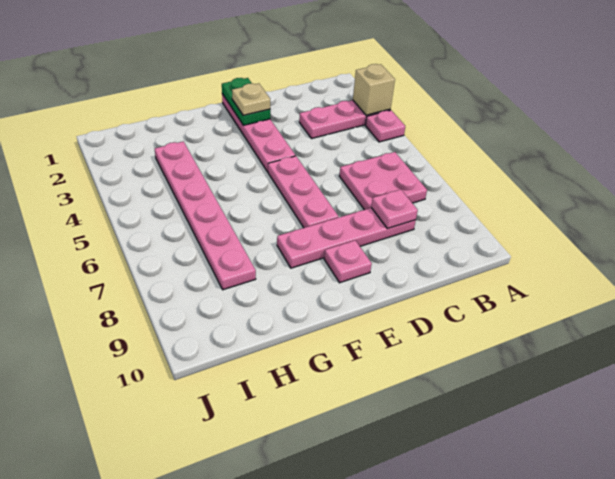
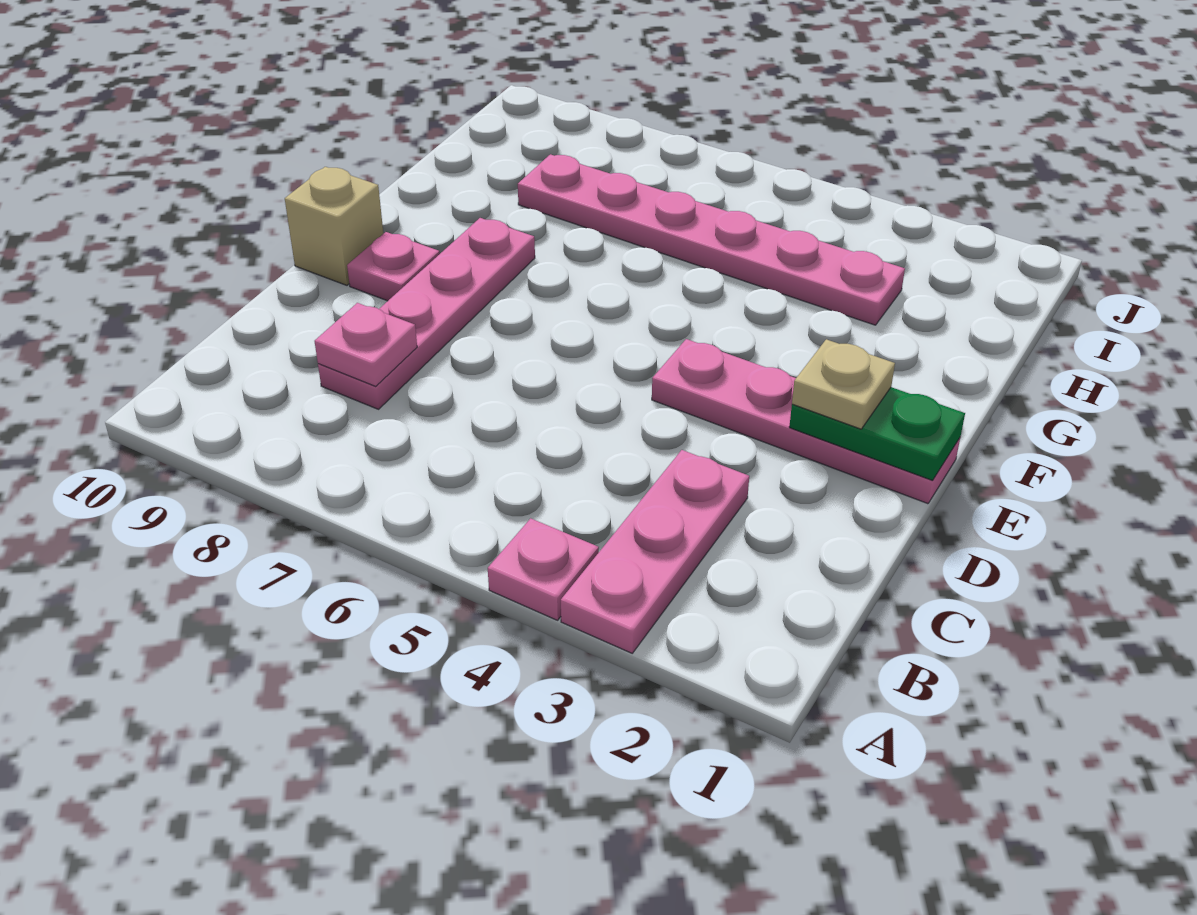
tan 1x1 brick [353,64,395,115] -> tan 1x1 brick moved to [285,167,383,285]
pink 2x2 plate [339,152,427,210] -> none
pink 1x3 plate [268,156,339,228] -> none

